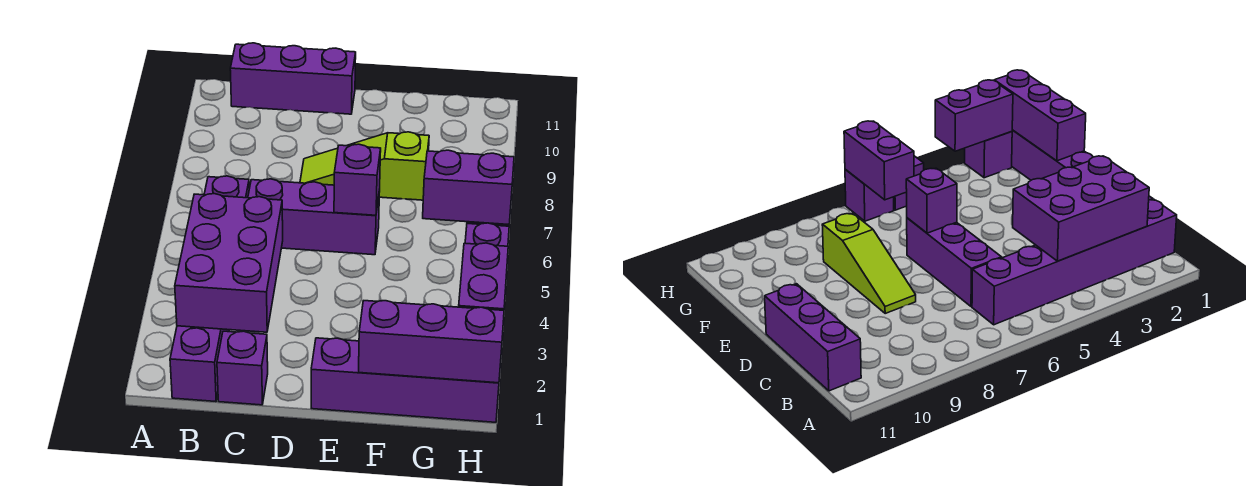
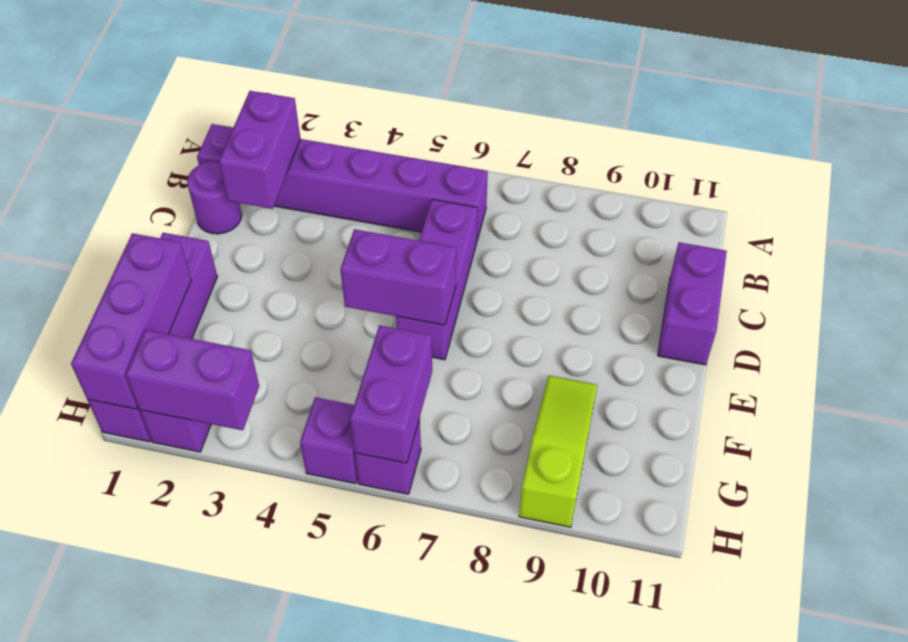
purple 2x3 brick [175,194,283,332] -> purple 1x2 brick [219,91,300,209]
purple 1x3 brick [230,43,356,114] -> purple 1x2 brick [658,242,727,365]
purple 1x1 brick [217,331,268,405] -> purple 1x1 round brick [187,162,242,234]
lime 1x3 slope [300,132,429,200] -> lime 1x3 slope moved to [519,376,597,527]
purple 1x1 brick [334,144,381,215] -> purple 1x2 brick [340,229,456,325]

